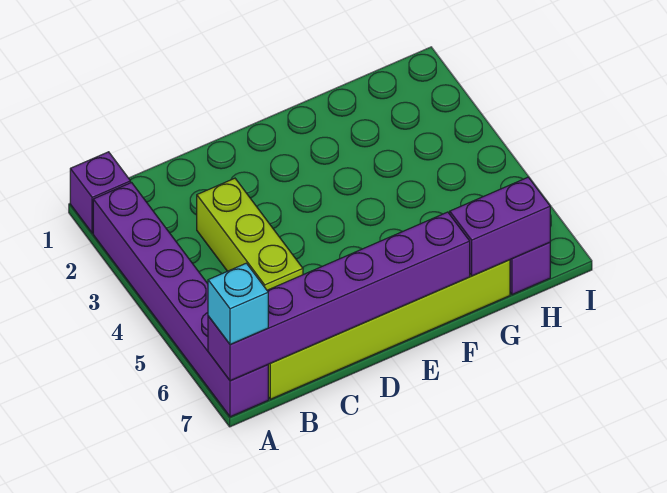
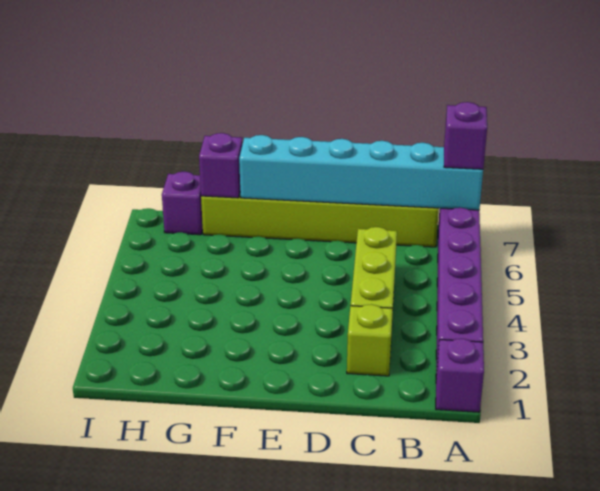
purple 1x6 brick [208,212,470,381] -> cyan 1x6 brick [239,135,483,210]
cyan 1x1 brick [208,263,268,345] -> purple 1x1 brick [444,102,487,169]
none -> lime 1x1 brick [347,304,393,376]
purple 1x2 brick [450,177,550,276] -> purple 1x1 brick [199,133,242,198]

